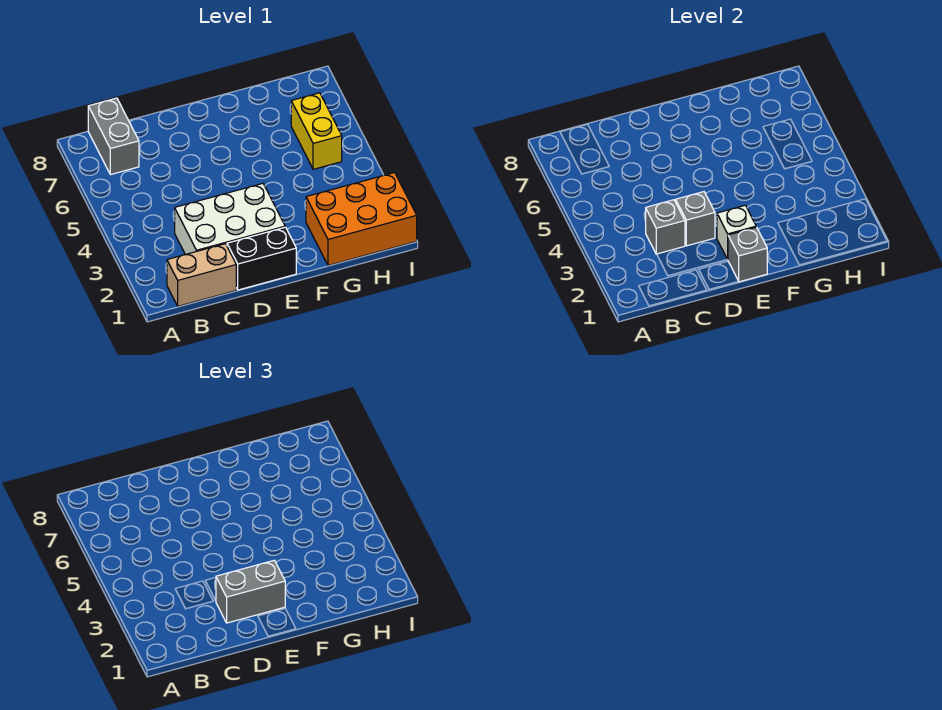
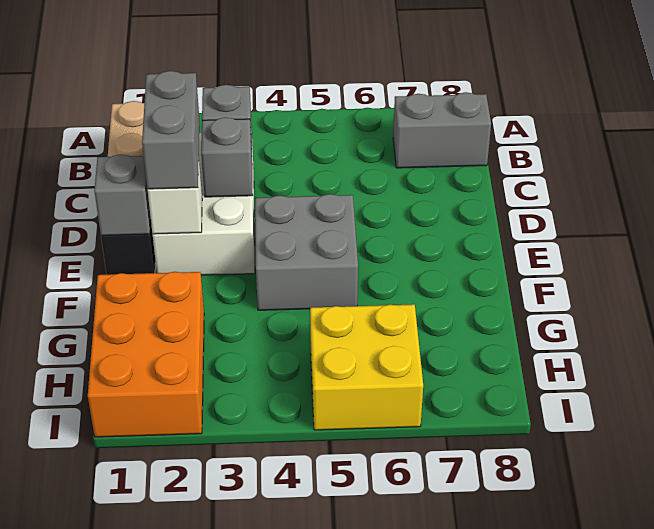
none -> grey 2x2 brick [255,194,358,310]
yellow 1x2 brick [291,93,342,169] -> yellow 2x2 brick [310,304,423,430]

